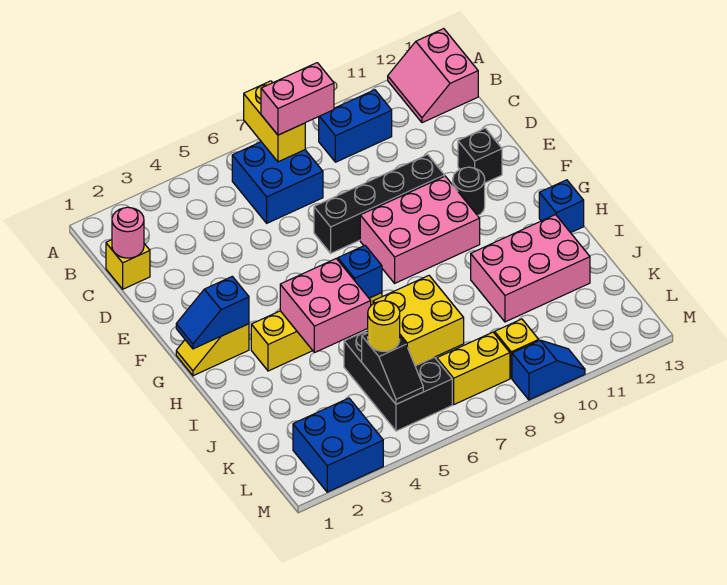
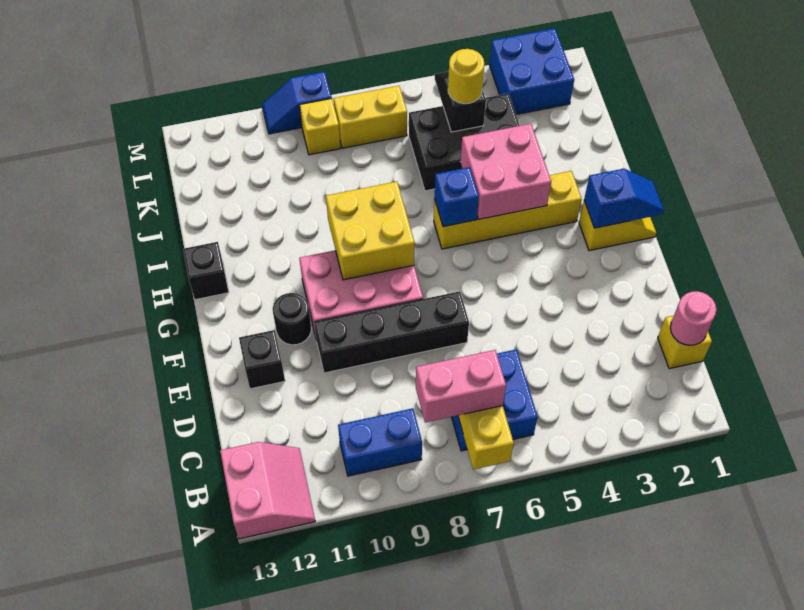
blue 1x1 brick [539,180,584,233] -> black 1x1 brick [183,242,229,300]
pink 2x3 brick [471,215,590,322] -> none
black 2x3 brick [344,330,452,431] -> black 2x3 brick turned to [409,94,519,191]
yellow 2x2 brick [373,276,464,366] -> yellow 2x2 brick moved to [326,182,415,280]

